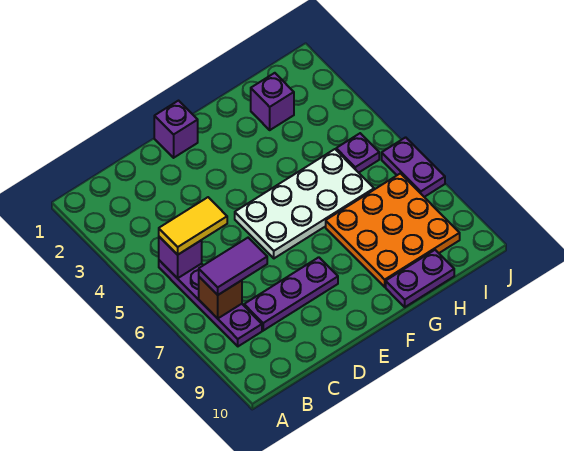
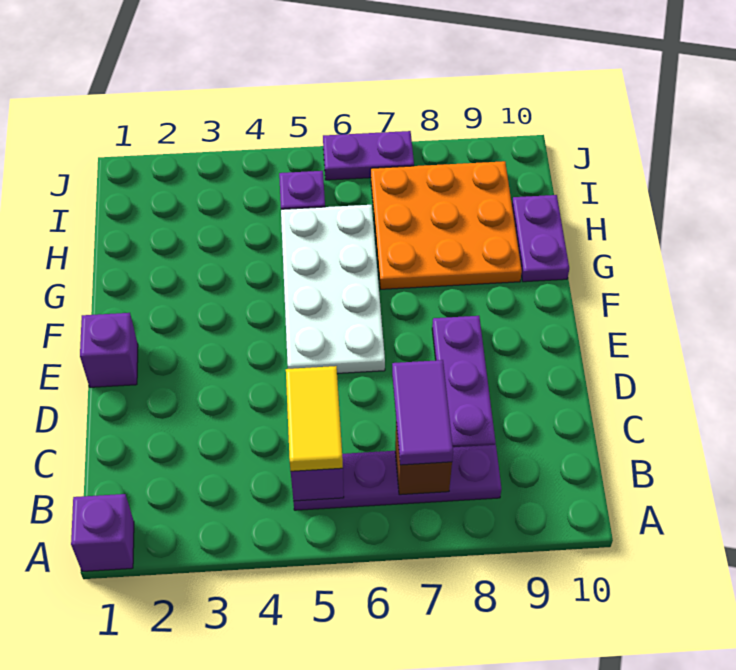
purple 1x1 brick [251,73,294,130] -> purple 1x1 brick moved to [71,494,134,571]

